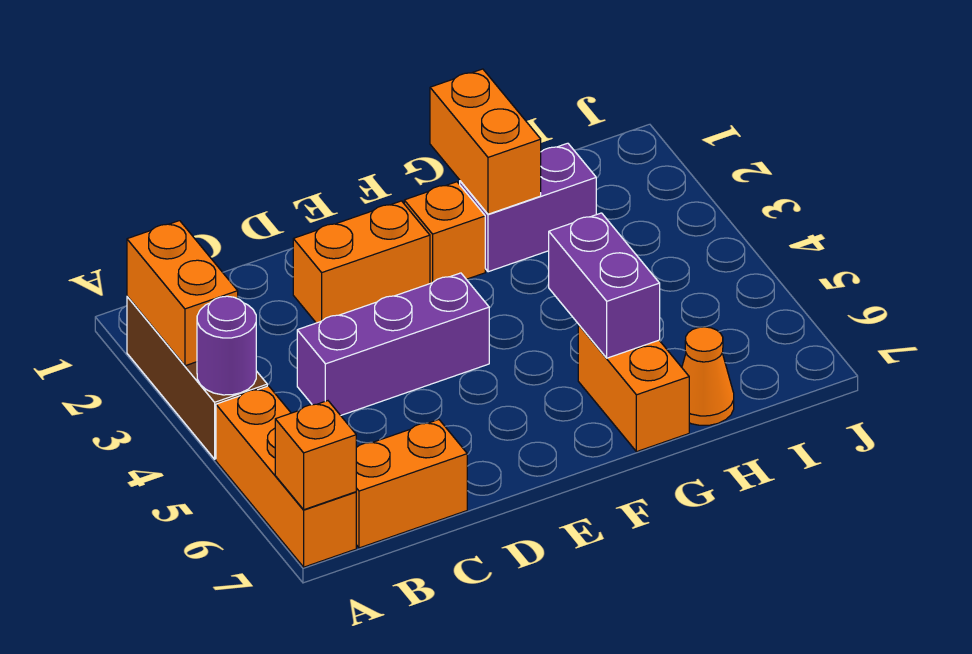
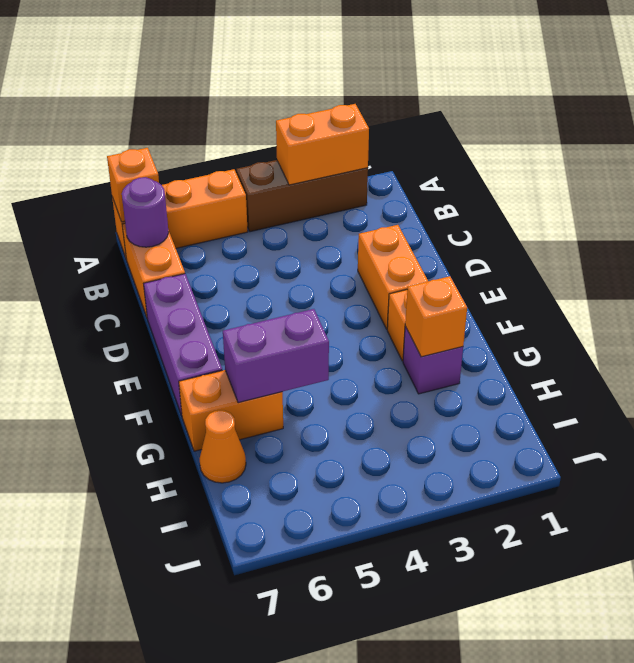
purple 1x1 round brick [197,296,256,395] -> purple 1x1 round brick moved to [122,177,169,247]
purple 1x3 brick [297,273,489,415] -> purple 1x3 brick moved to [144,274,222,415]
orange 1x2 brick [430,69,541,214] -> orange 1x1 brick [405,276,467,357]
purple 1x2 brick [460,143,596,272] -> purple 1x1 brick [403,326,463,394]

